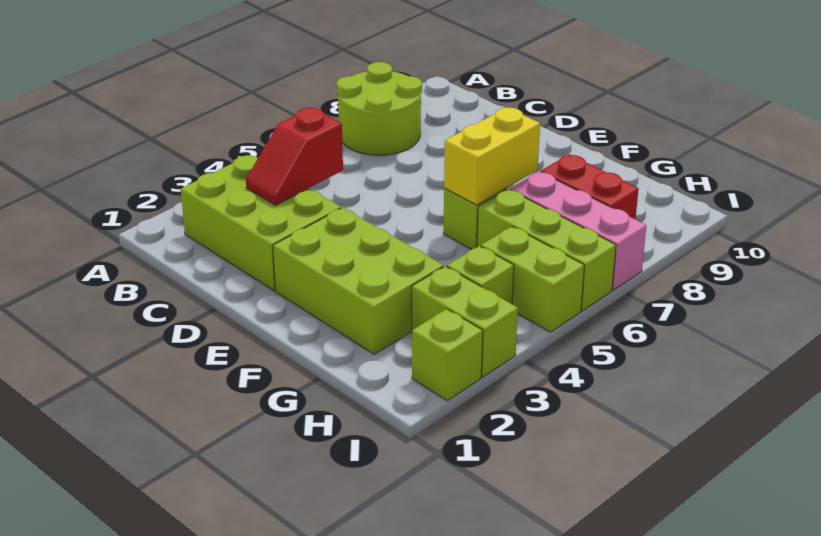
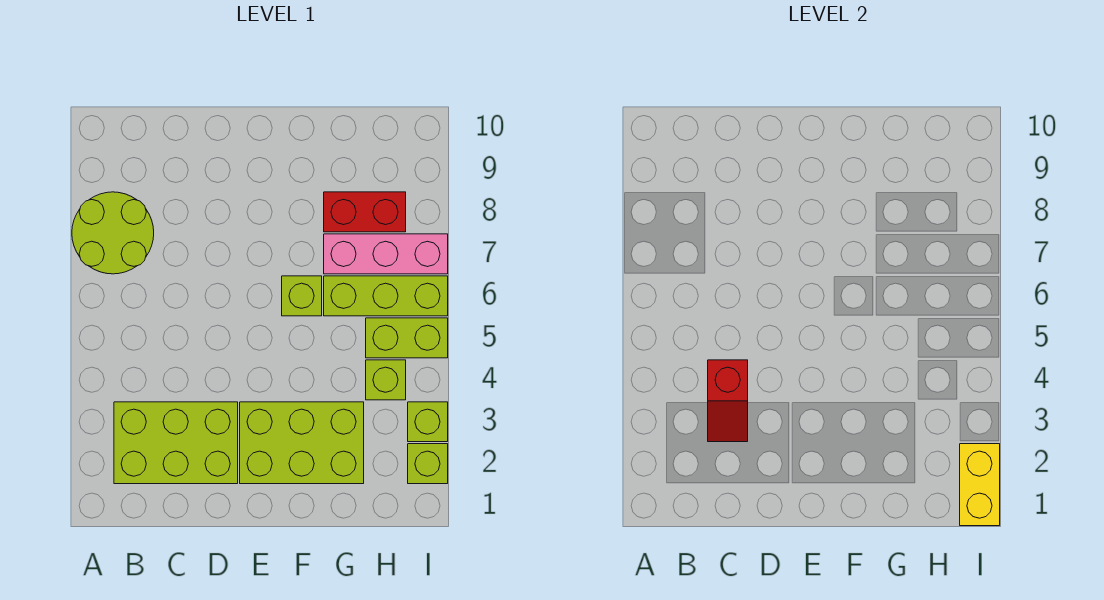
yellow 1x2 brick [444,107,540,205] -> yellow 1x2 brick moved to [960,444,1000,526]
lime 1x2 brick [412,266,518,377] -> lime 1x1 brick [408,402,448,442]

